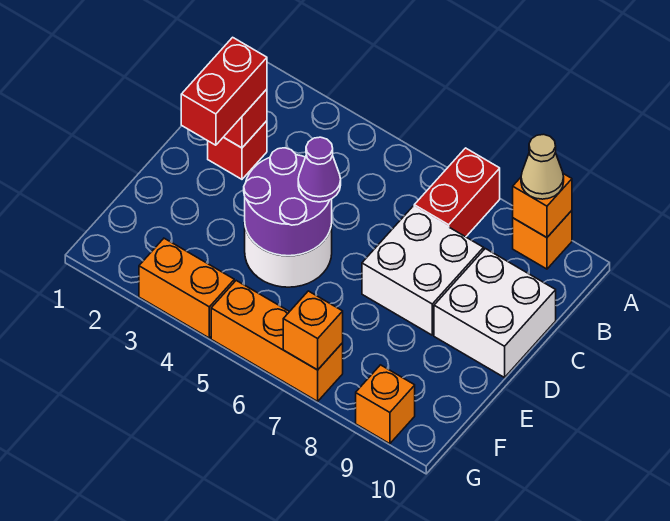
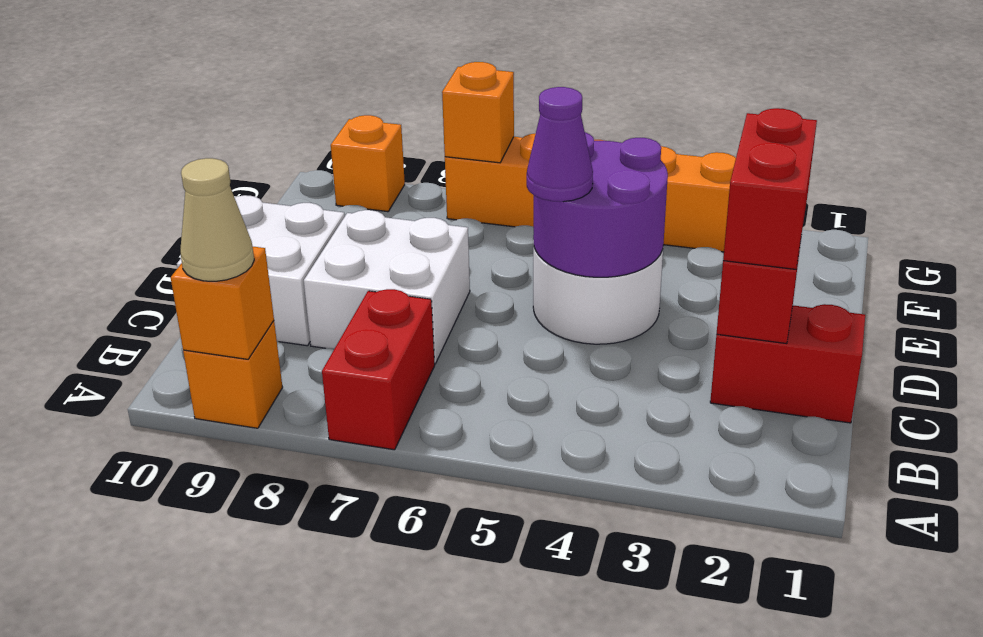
red 1x1 brick [208,121,267,179] -> red 1x2 brick [710,304,865,423]

